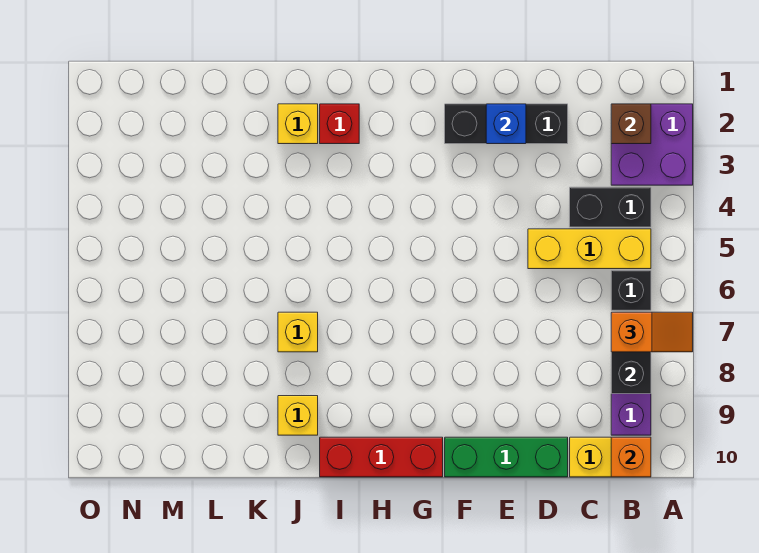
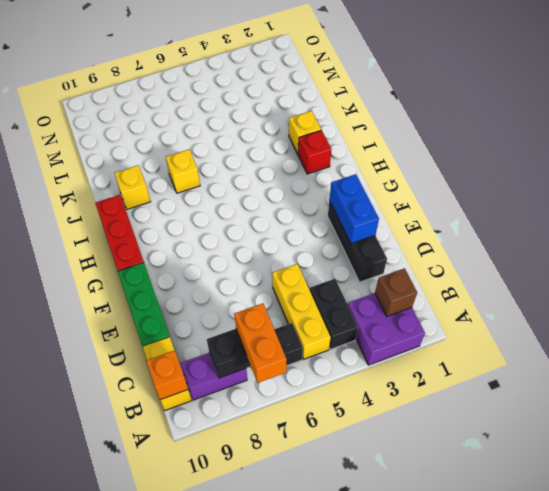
orange 1x2 slope [611,312,693,352] -> orange 1x2 brick [234,303,287,383]
blue 1x1 brick [486,104,526,144] -> blue 1x2 brick [329,174,379,244]

